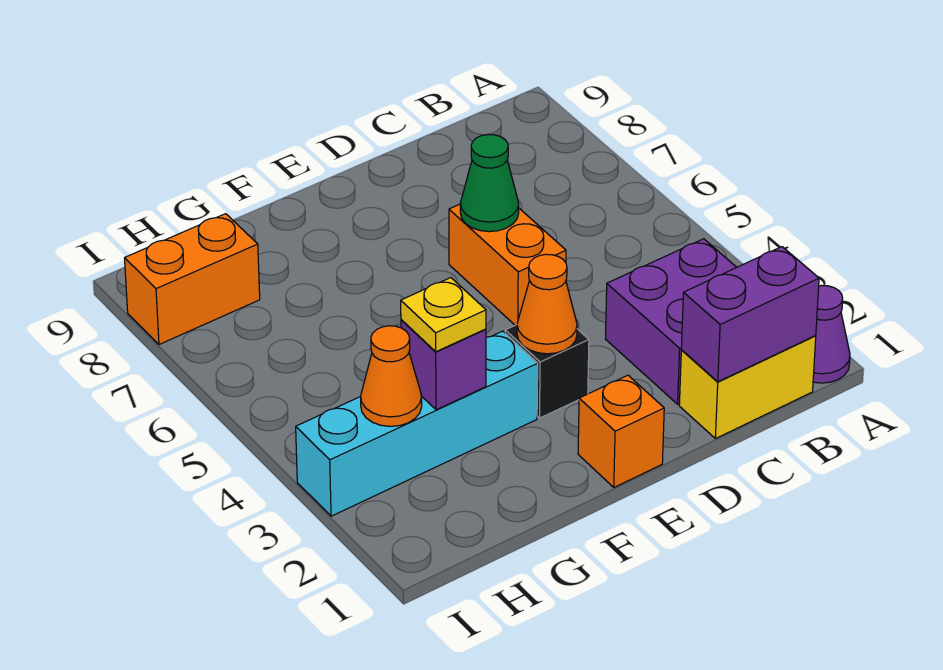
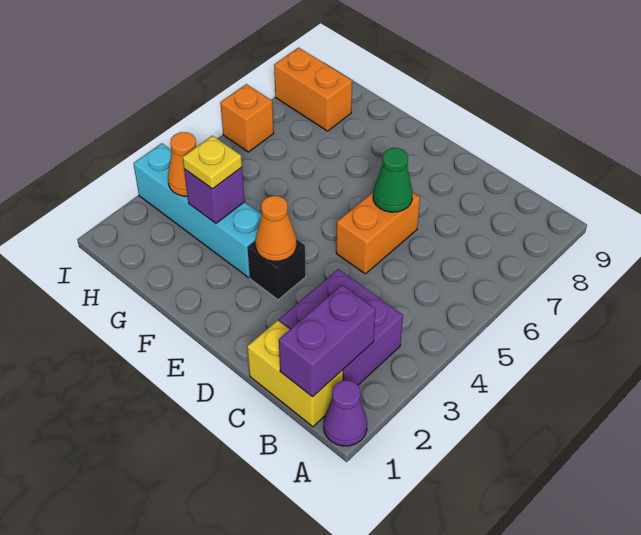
purple 1x2 brick [681,247,819,382] -> purple 1x2 brick turned to [279,285,376,397]
orange 1x1 brick [578,375,664,487] -> orange 1x1 brick moved to [220,84,274,152]

